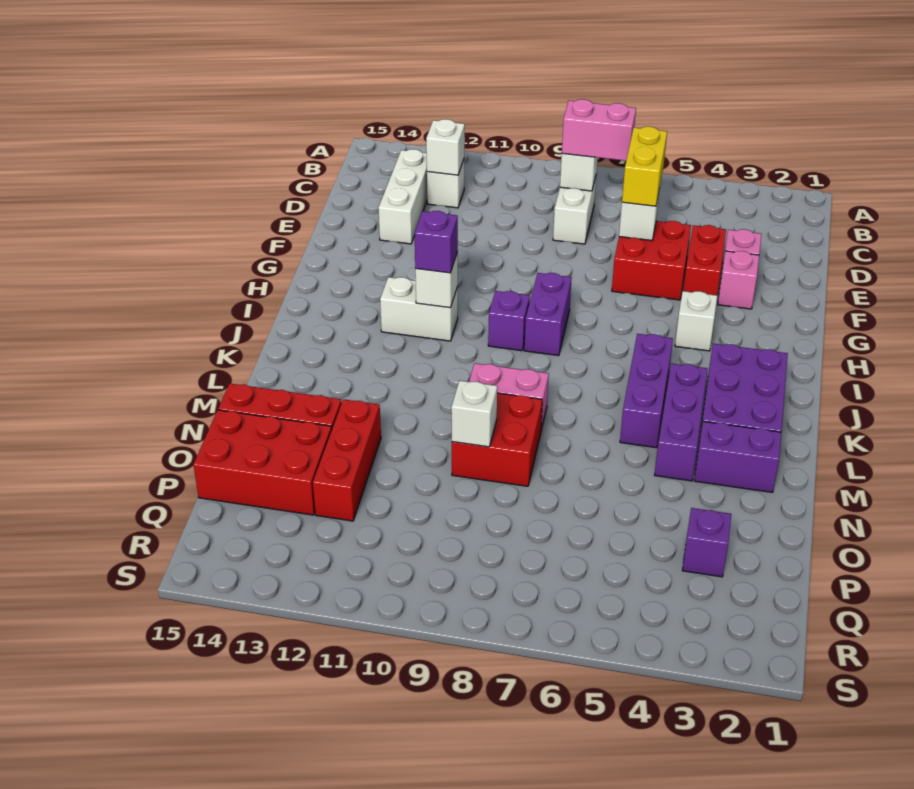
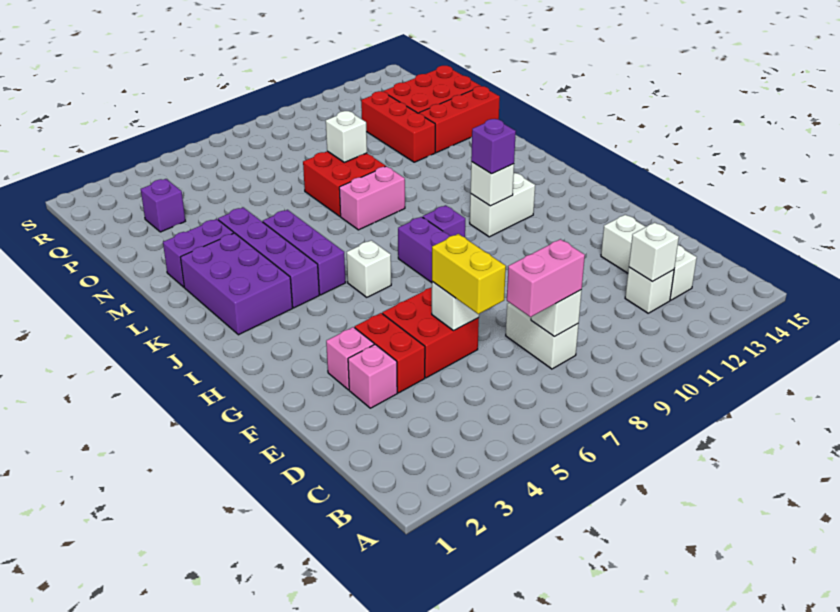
white 1x1 brick [675,291,717,351] -> white 1x1 brick moved to [347,240,391,297]
purple 1x3 brick [655,363,708,481] -> purple 1x4 brick [218,207,319,308]

